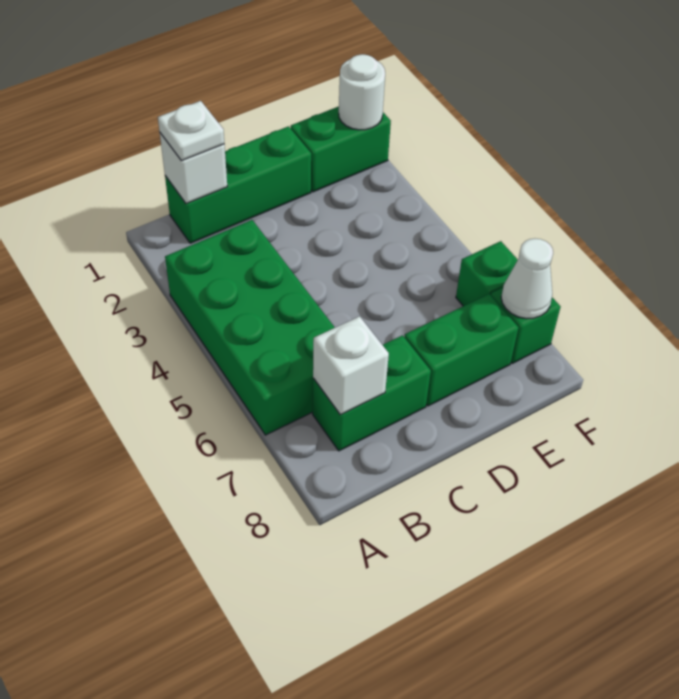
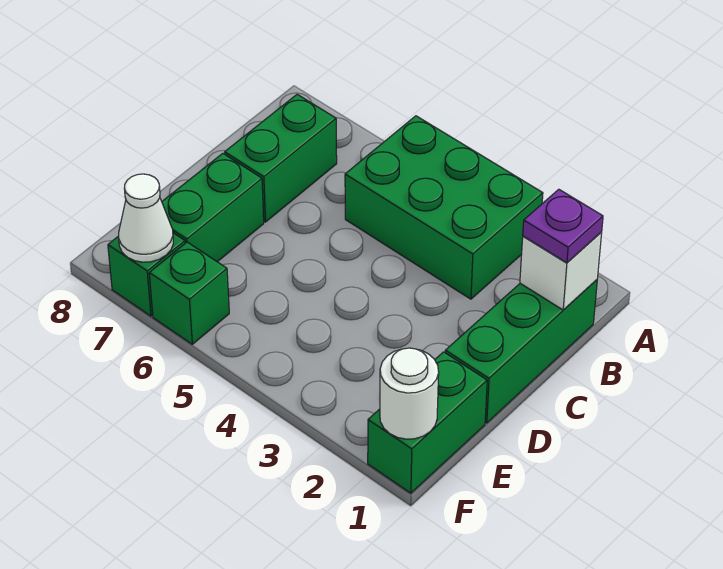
green 2x4 brick [165,220,335,435] -> green 2x3 brick [345,116,543,299]
white 1x1 plate [158,101,224,161] -> purple 1x1 plate [523,189,603,263]
white 1x1 brick [313,316,389,415] -> none

